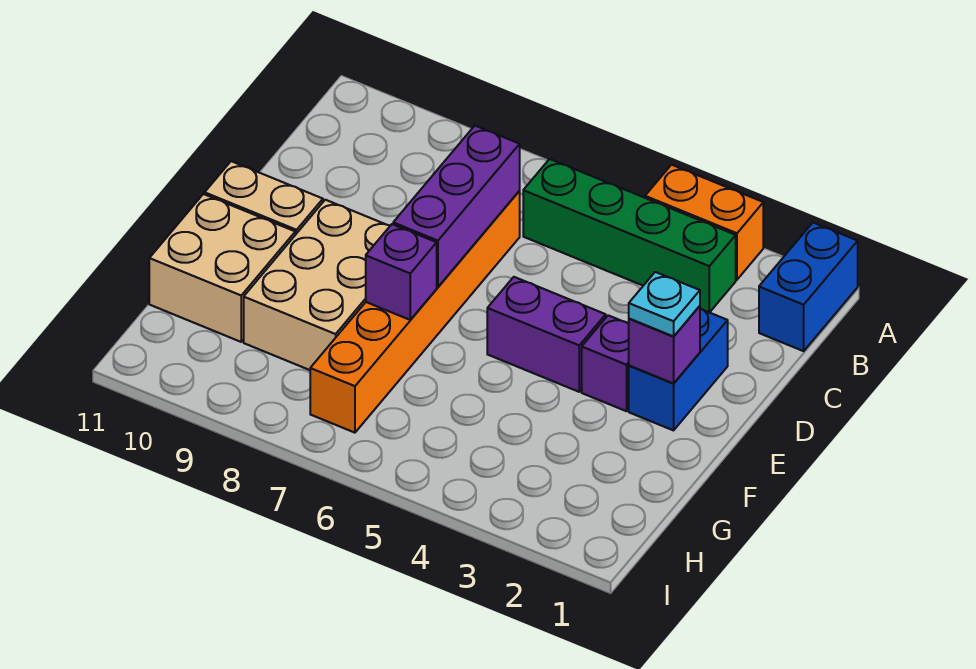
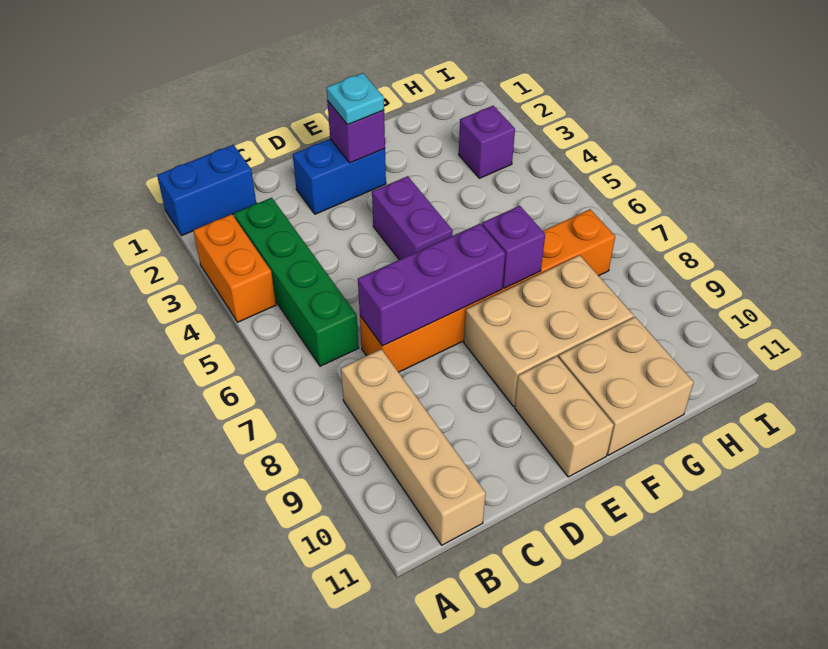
none -> tan 1x4 brick [341,349,486,545]
purple 1x1 brick [582,315,629,411] -> purple 1x1 brick moved to [459,106,515,178]

